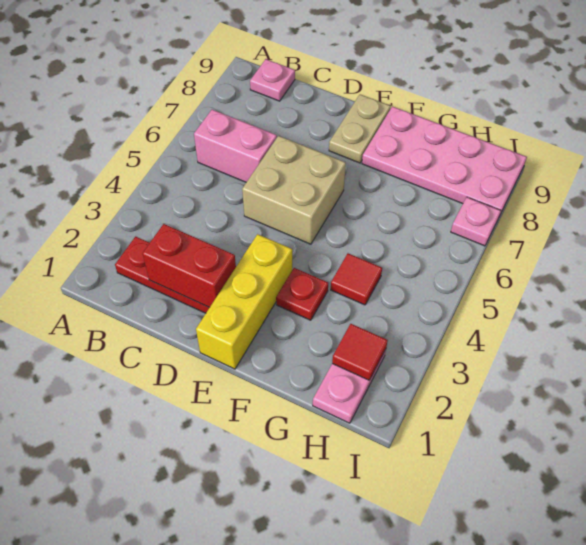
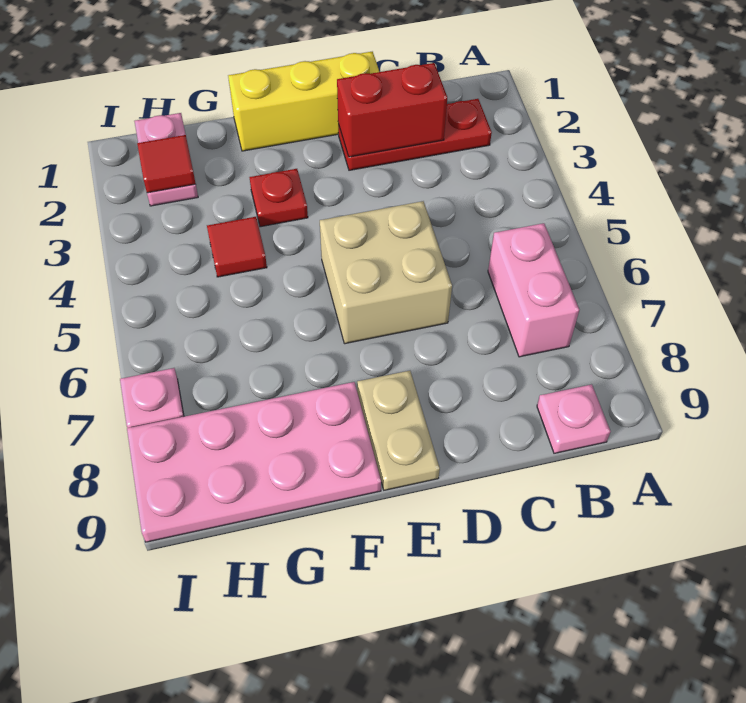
pink 1x2 brick [194,110,277,182] -> pink 1x2 brick turned to [488,223,579,357]
yellow 1x3 brick [196,234,292,369] -> yellow 1x3 brick turned to [228,52,379,151]

